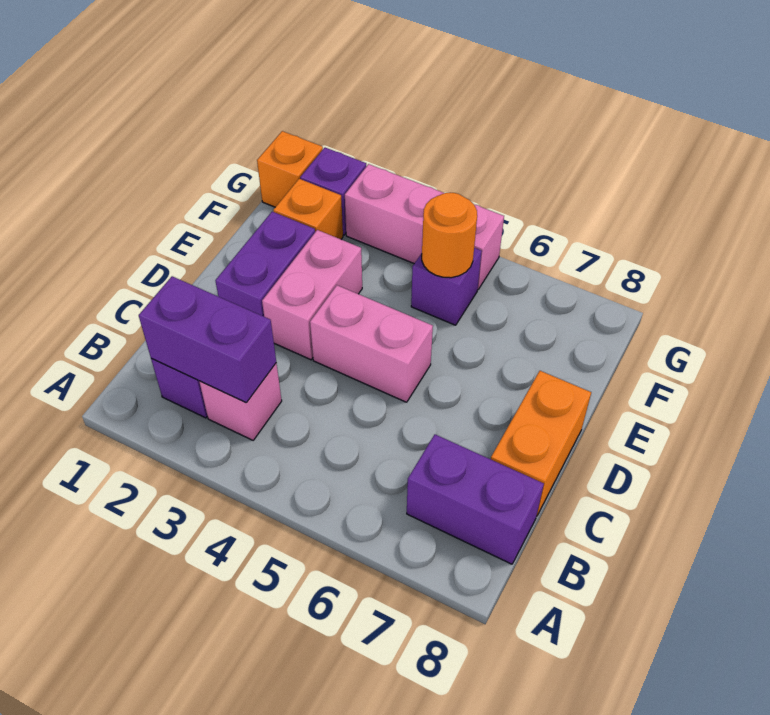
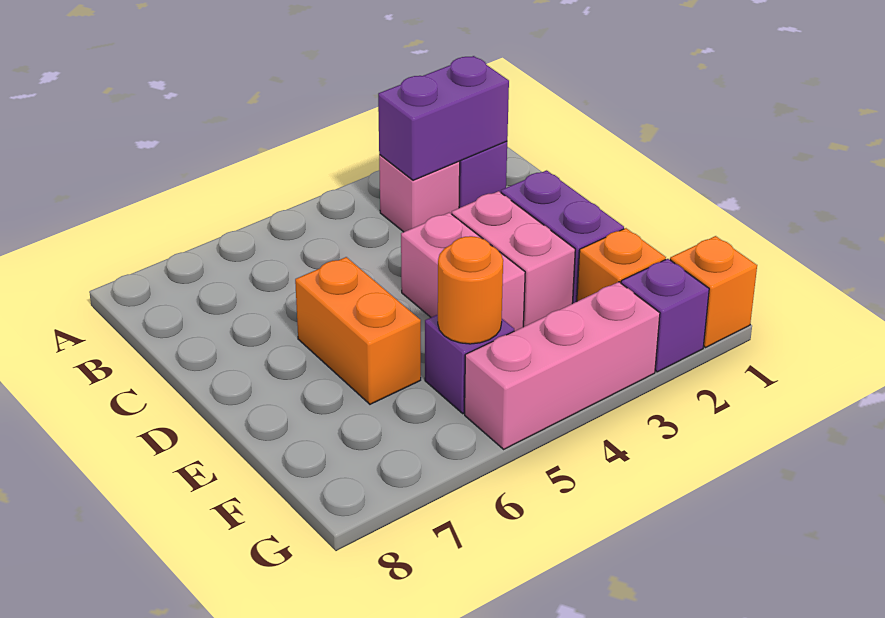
purple 1x2 brick [407,435,544,564] -> none
orange 1x2 brick [491,371,591,515] -> orange 1x2 brick moved to [295,257,421,404]
pink 1x2 brick [310,285,433,402] -> pink 1x2 brick turned to [401,213,525,331]

